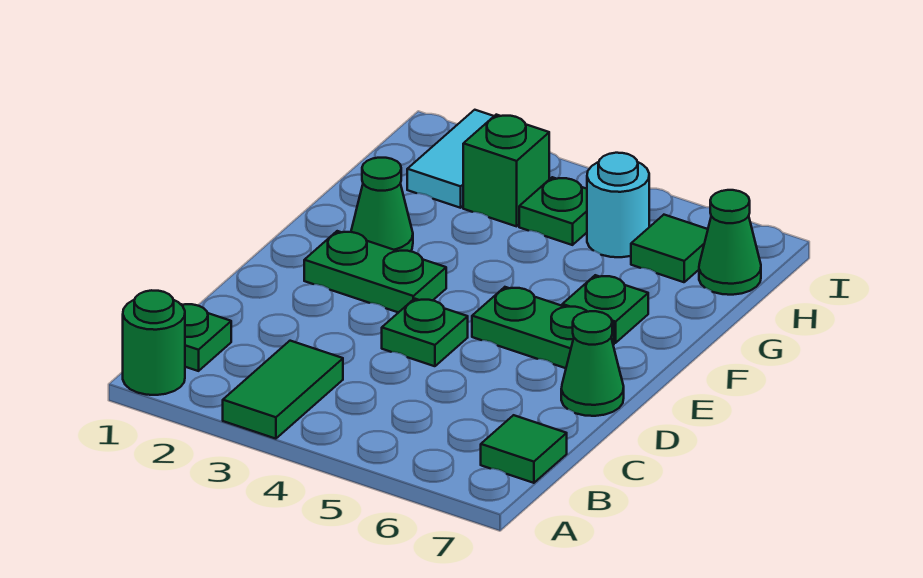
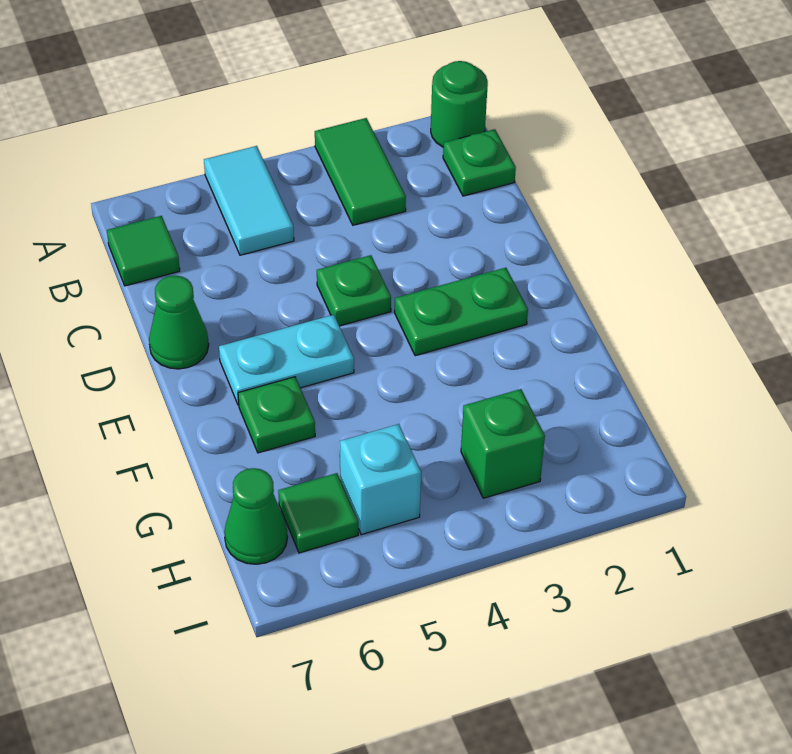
green 1x2 plate [472,287,614,368] -> cyan 1x2 plate [219,315,354,405]
green 1x1 cone [351,158,413,251] -> none
cyan 1x2 tile [407,110,494,208] -> cyan 1x2 tile moved to [204,146,294,255]
green 1x1 plate [519,177,587,245] -> none
cyan 1x1 round brick [587,153,650,257] -> cyan 1x1 brick [340,424,421,535]

